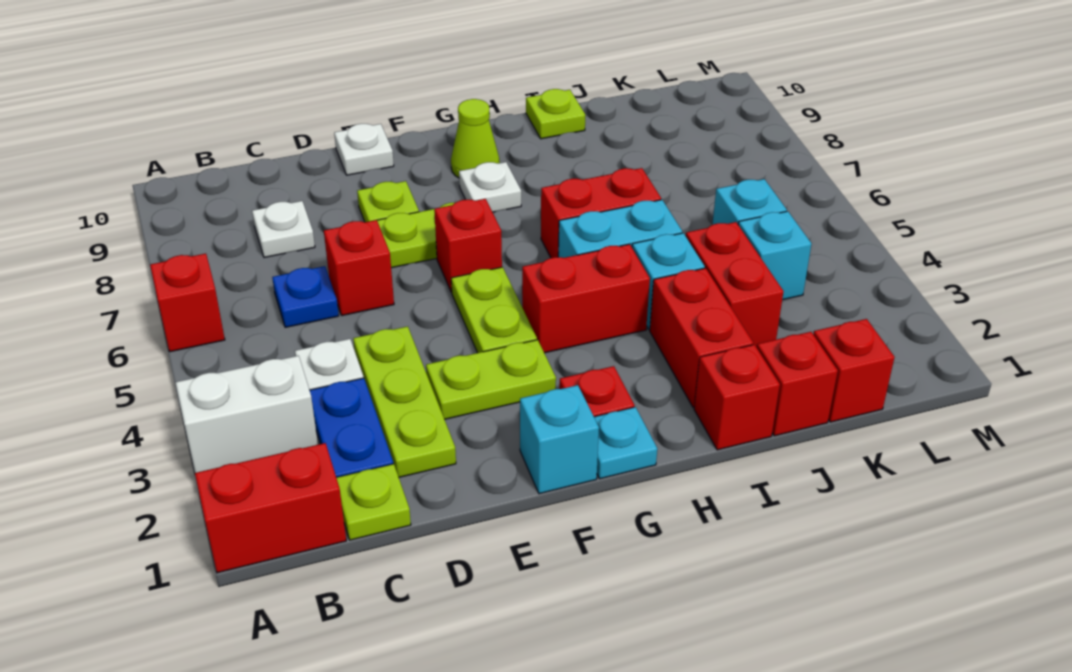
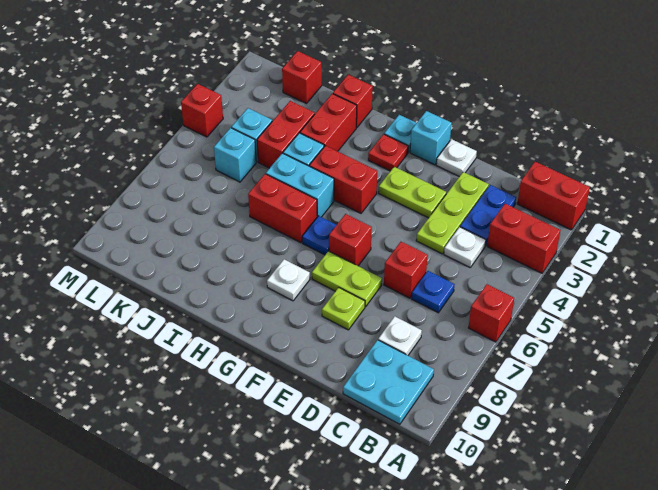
white 1x2 brick [175,356,318,473] -> red 1x2 brick [487,204,561,273]
none -> cyan 2x2 plate [343,340,434,424]
lime 1x1 plate [336,464,411,540] -> none
white 1x1 plate [334,124,394,175] -> white 1x1 plate moved to [436,139,477,177]
lime 1x2 plate [451,267,537,353] -> none
none -> blue 1x1 plate [302,216,336,255]
lime 1x1 cone [451,99,500,178] -> none
lime 1x1 plate [526,89,585,139] -> none
red 1x1 brick [757,332,838,436] -> red 1x1 brick moved to [181,84,223,137]

